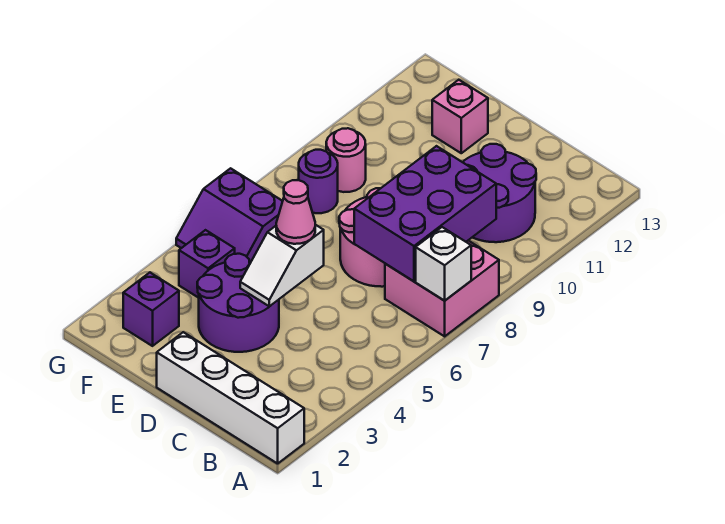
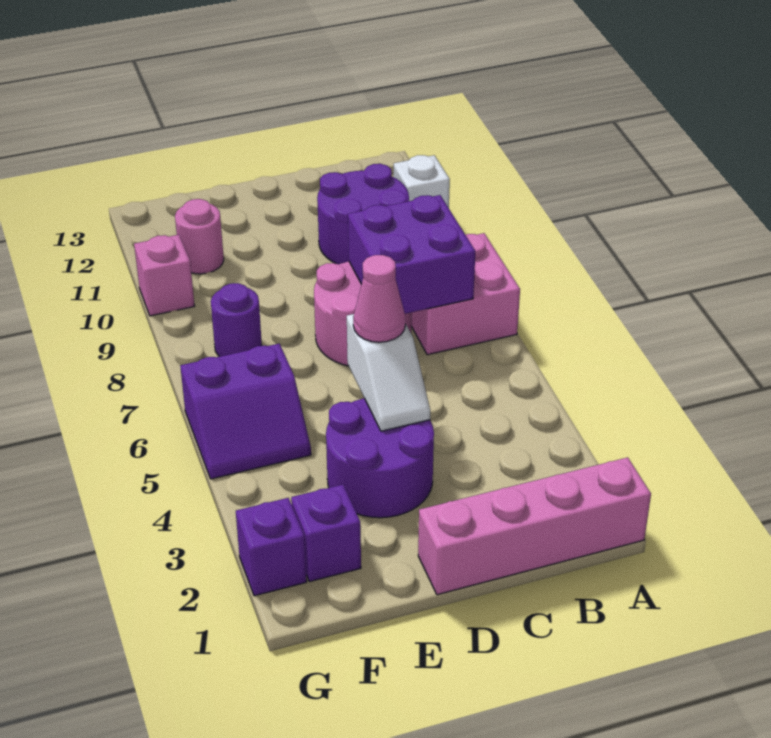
white 1x4 brick [157,332,304,464] -> pink 1x4 brick [418,457,651,595]
white 1x1 brick [416,227,471,301] -> white 1x1 brick moved to [394,155,450,208]
purple 2x3 brick [354,146,496,281] -> purple 2x2 brick [348,195,475,314]
pink 1x1 brick [432,80,488,153] -> pink 1x1 brick moved to [134,235,195,316]
purple 1x1 brick [179,230,235,298] -> purple 1x1 brick moved to [236,498,307,596]
pink 1x1 round brick [326,128,366,192] -> pink 1x1 round brick moved to [175,199,224,274]

